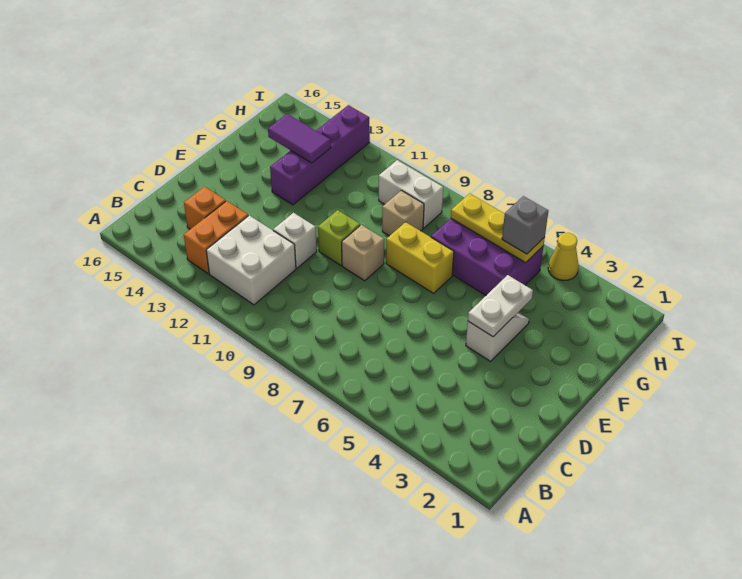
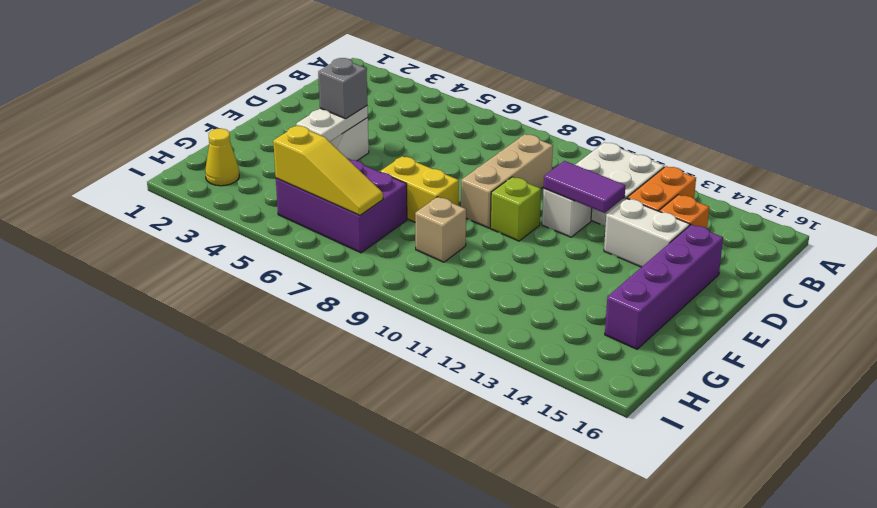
tan 1x1 brick [342,225,384,281] -> tan 1x3 brick [461,134,553,228]
purple 1x4 brick [270,105,370,205] -> purple 1x4 brick moved to [605,225,723,349]
purple 1x2 tile [268,114,331,163] -> purple 1x2 tile moved to [544,161,625,213]
yellow 1x3 plate [451,193,545,263] -> yellow 1x3 slope [273,126,383,215]
grey 1x1 brick [502,196,548,254] -> grey 1x1 brick moved to [318,58,367,119]
white 1x2 brick [379,160,443,228] -> white 1x2 brick moved to [604,198,690,267]
yellow 1x1 cone [548,233,579,281] -> yellow 1x1 cone moved to [205,129,239,186]

